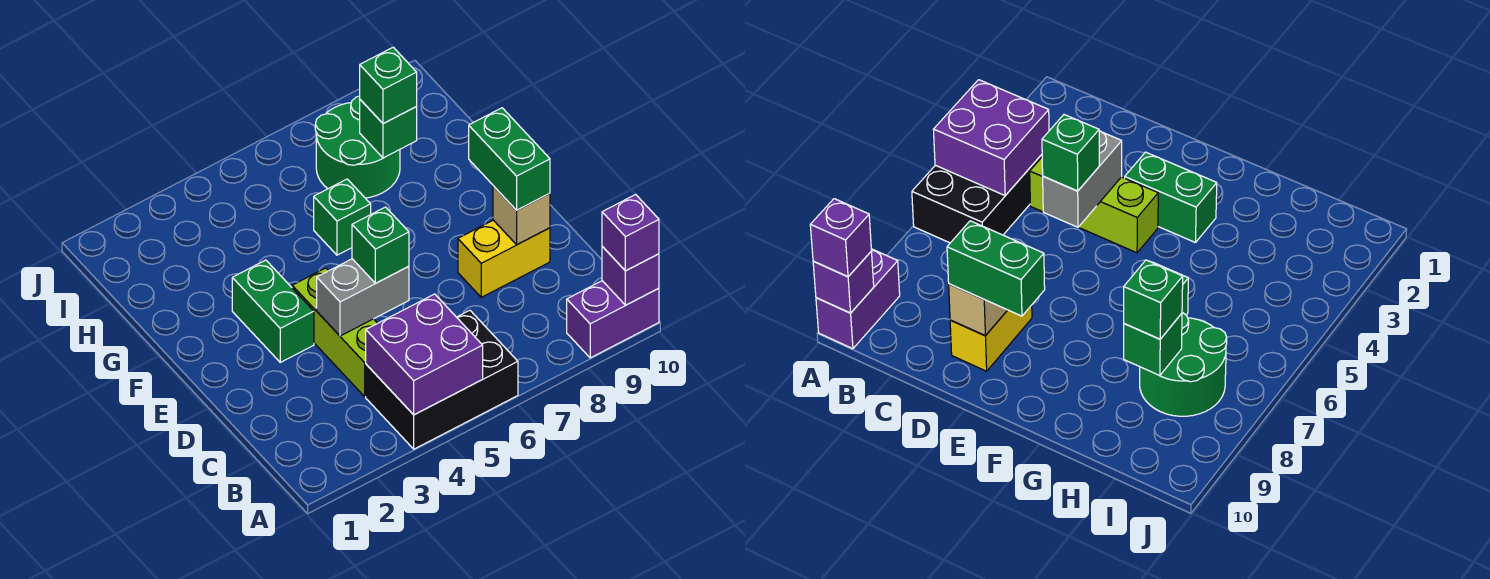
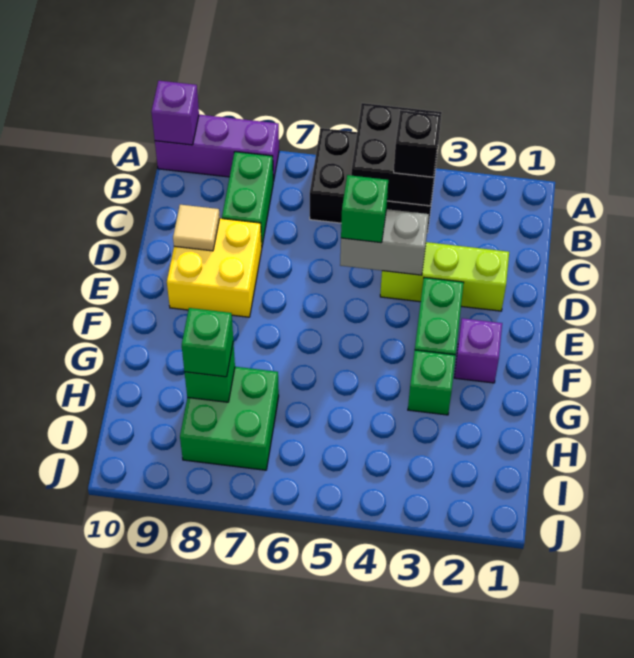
purple 2x2 brick [366,294,483,415] -> black 2x2 brick [351,103,442,206]
purple 1x2 brick [567,281,659,358] -> purple 1x3 brick [155,115,279,182]
purple 1x1 brick [602,195,659,271] -> purple 1x1 brick moved to [454,318,502,383]
none -> black 1x1 brick [394,110,441,177]
lime 1x3 brick [292,268,377,396] -> lime 1x3 brick turned to [380,242,509,311]
yellow 1x2 brick [458,220,550,297] -> yellow 2x2 brick [167,218,262,317]
tan 1x1 brick [493,186,550,245] -> tan 1x1 tile [173,205,220,251]
green 1x2 brick [469,108,550,210] -> green 1x2 brick moved to [222,152,273,246]
green 1x1 brick [314,179,371,255] -> green 1x1 brick moved to [408,350,456,415]
green 2x2 round brick [315,96,400,198] -> green 2x2 brick [180,367,279,470]

